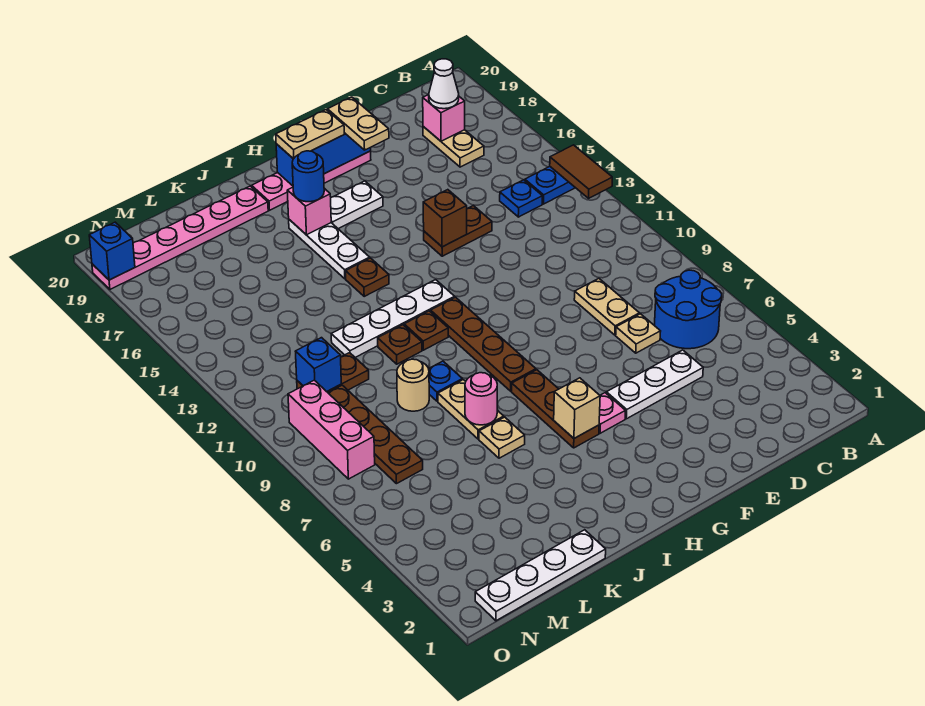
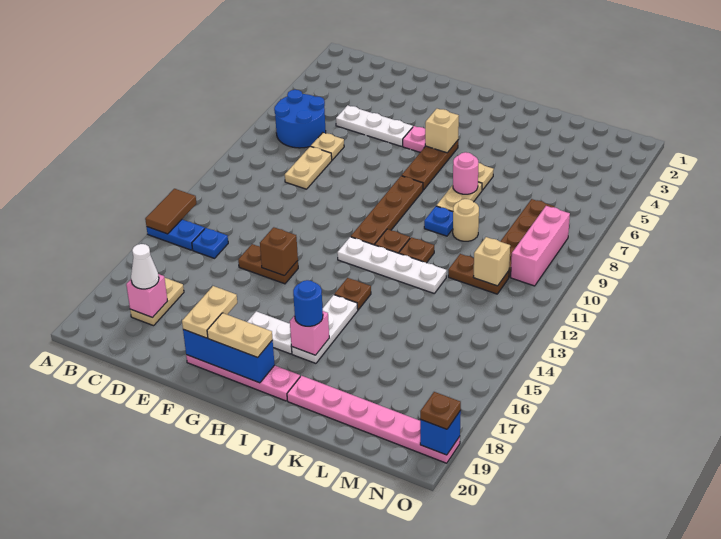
white 1x4 plate [475,530,606,621] -> none
blue 1x1 brick [295,338,341,392] -> tan 1x1 brick [474,237,510,286]
none -> brown 1x1 plate [420,392,461,429]

